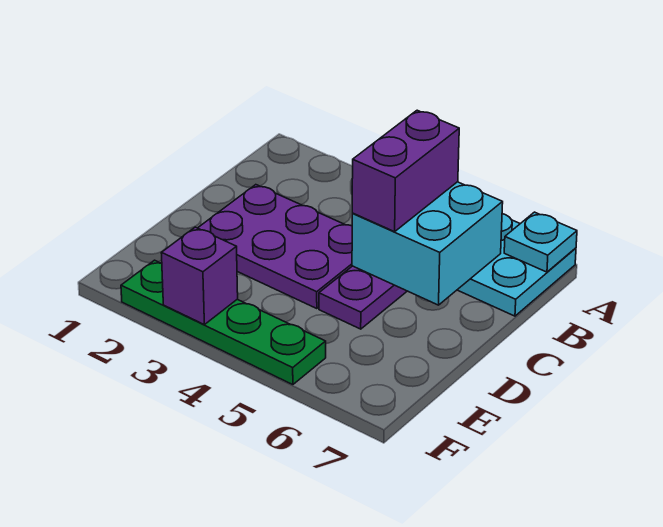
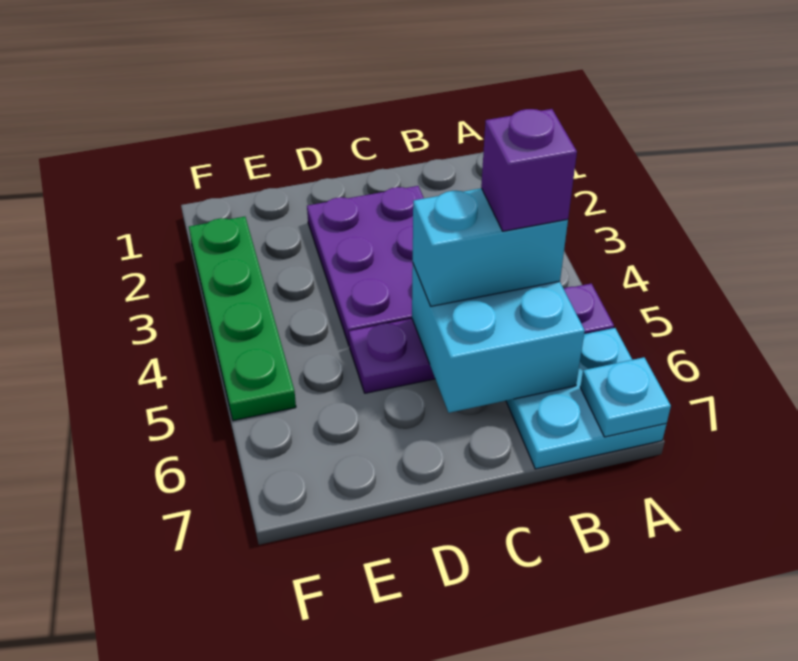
purple 1x2 brick [352,110,459,232] -> cyan 1x2 brick [413,188,568,306]
purple 1x1 brick [161,227,238,325] -> purple 1x1 brick moved to [481,109,577,231]

